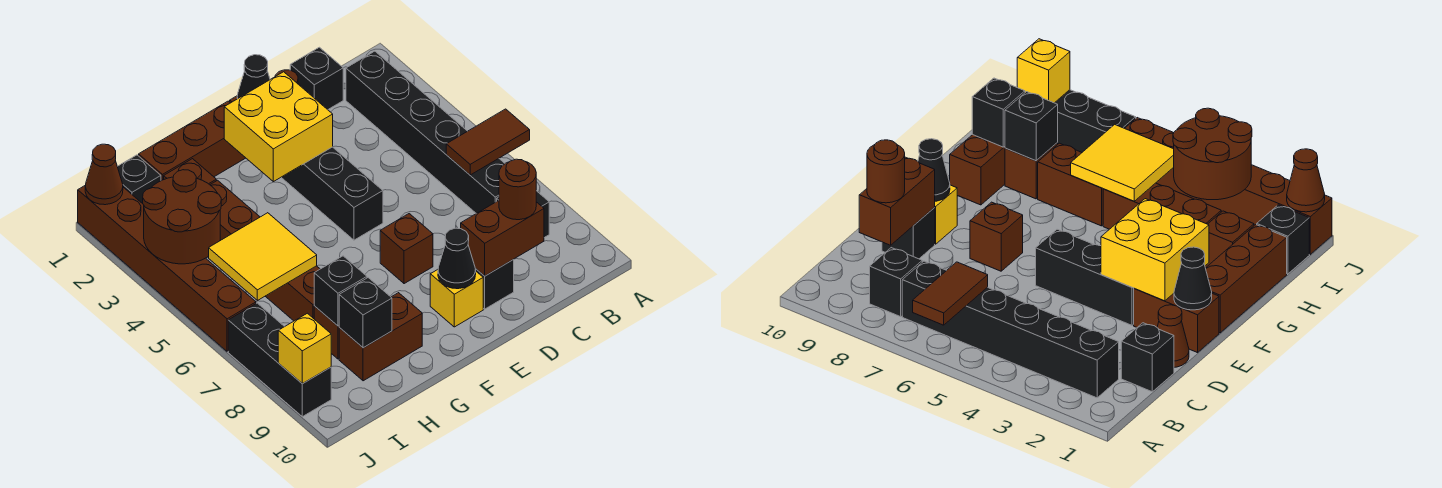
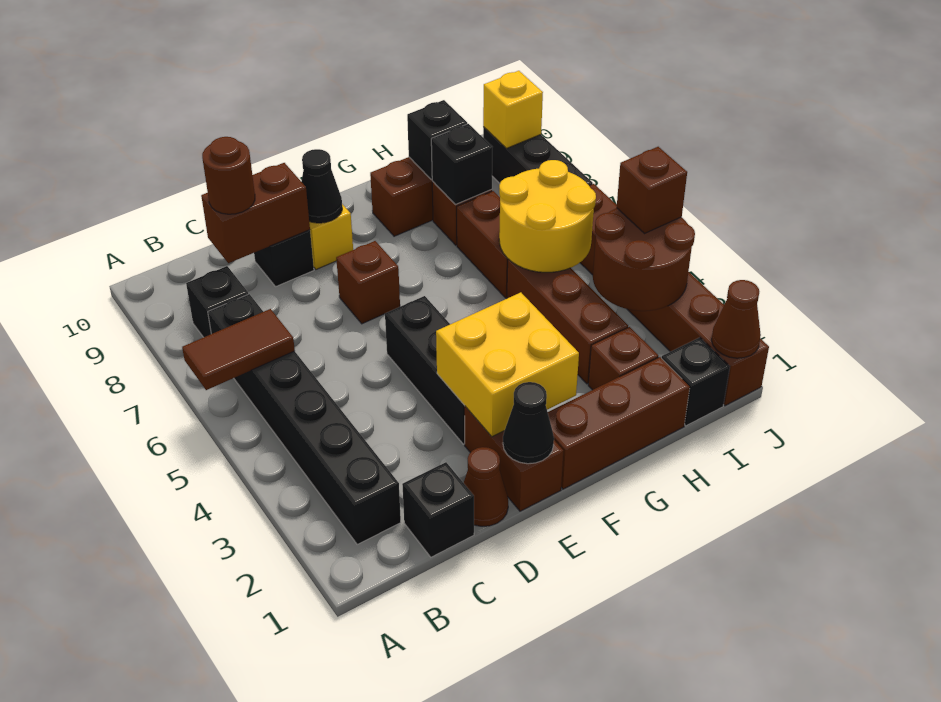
yellow 2x2 tile [209,213,317,300] -> yellow 2x2 round brick [499,160,596,272]
none -> brown 1x1 brick [617,147,687,233]

